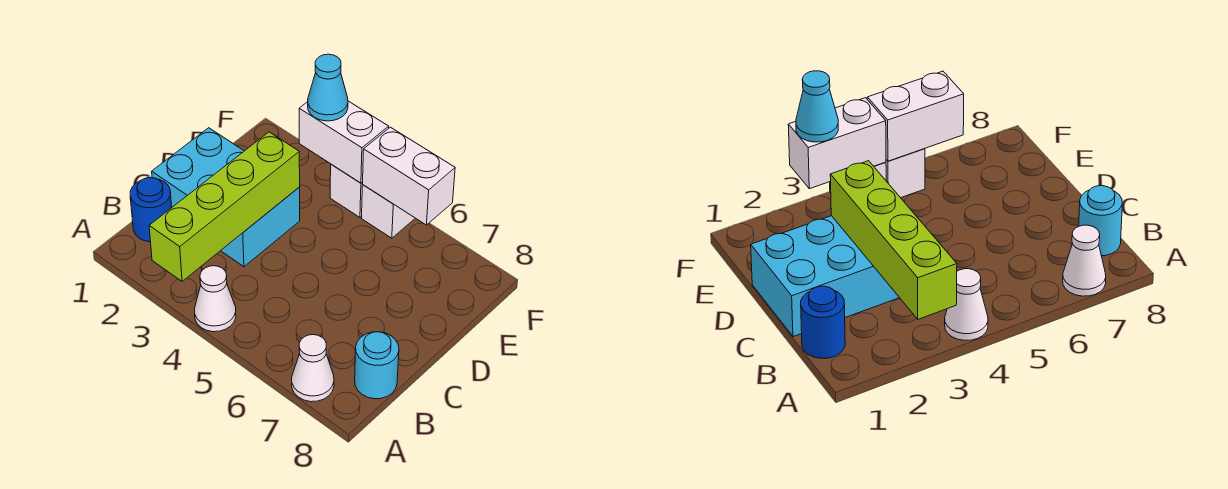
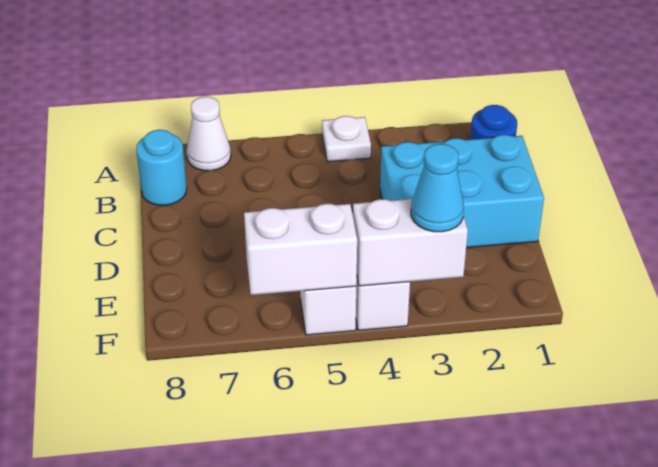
lime 1x4 brick [149,132,300,281] -> none
white 1x1 cone [194,266,236,332] -> white 1x1 plate [322,116,371,162]

